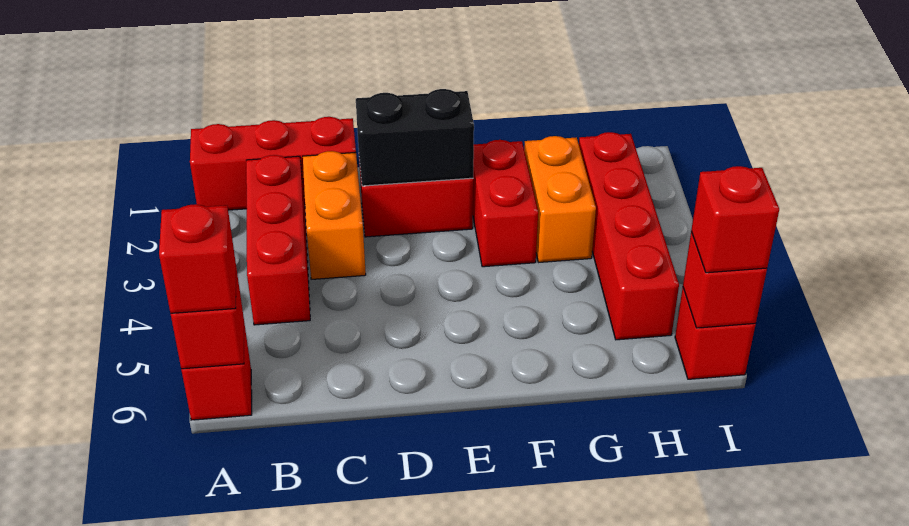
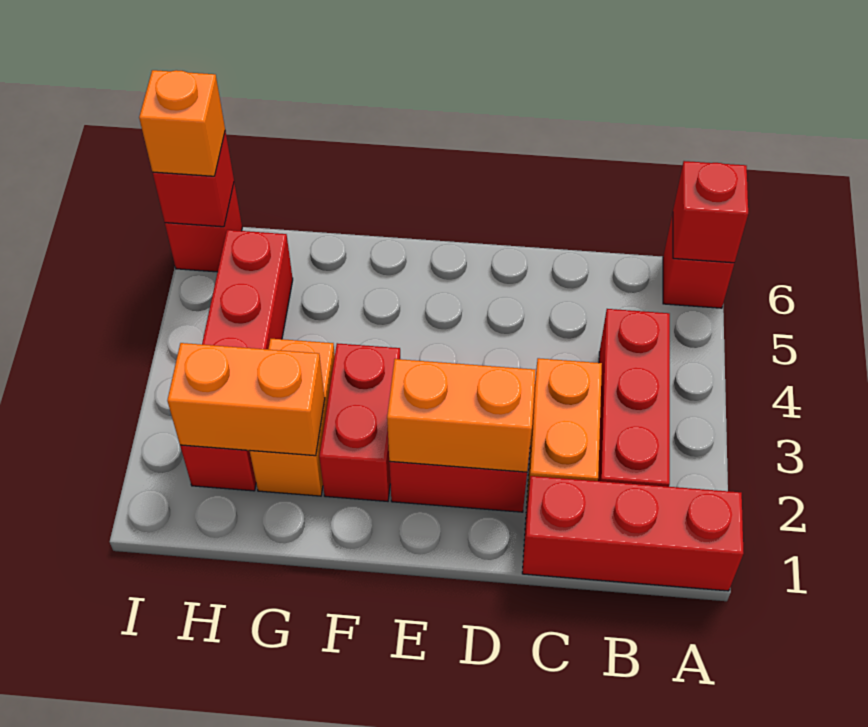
red 1x1 brick [159,204,236,313] -> none
black 1x2 brick [356,89,474,186] -> orange 1x2 brick [387,359,536,472]
none -> orange 1x2 brick [167,343,325,456]
red 1x1 brick [691,166,779,273] -> orange 1x1 brick [139,70,225,176]

